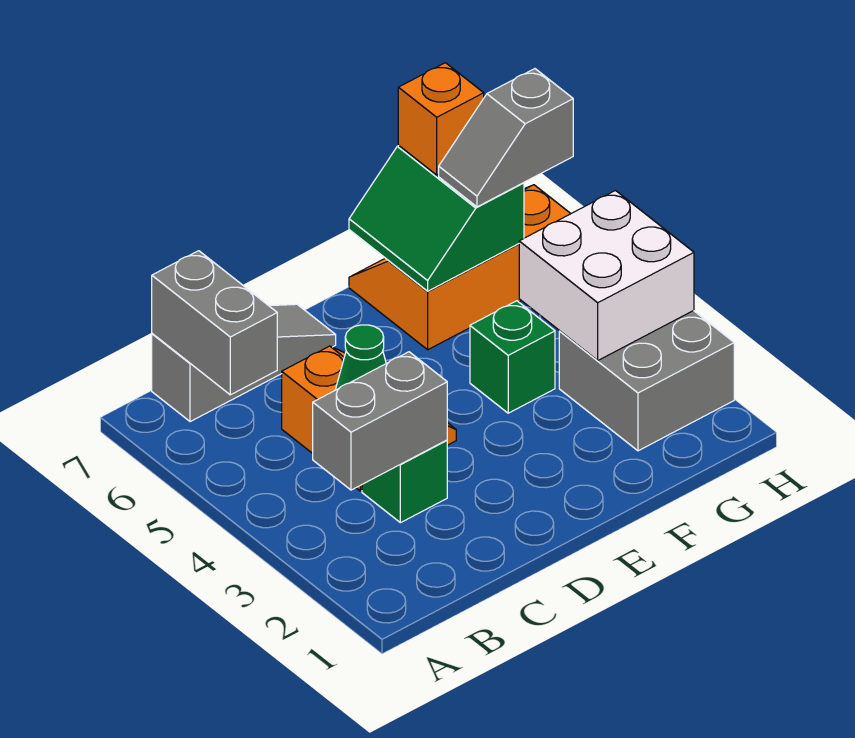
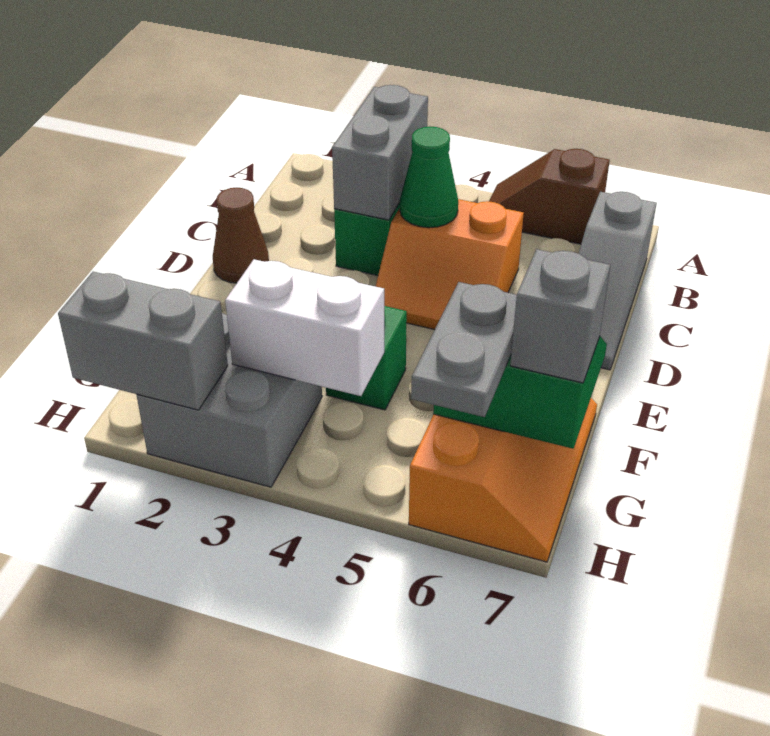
none -> brown 1x2 slope [489,149,610,244]
grey 1x2 brick [152,251,277,395] -> grey 1x2 brick moved to [58,272,228,410]
none -> brown 1x1 cone [213,188,269,283]
white 2x2 brick [519,191,694,360] -> white 1x2 brick [225,259,384,396]
grey 1x2 slope [439,69,573,207] -> grey 1x2 plate [411,282,517,417]
orange 1x1 brick [398,63,484,175] -> grey 1x1 brick [510,249,610,383]

